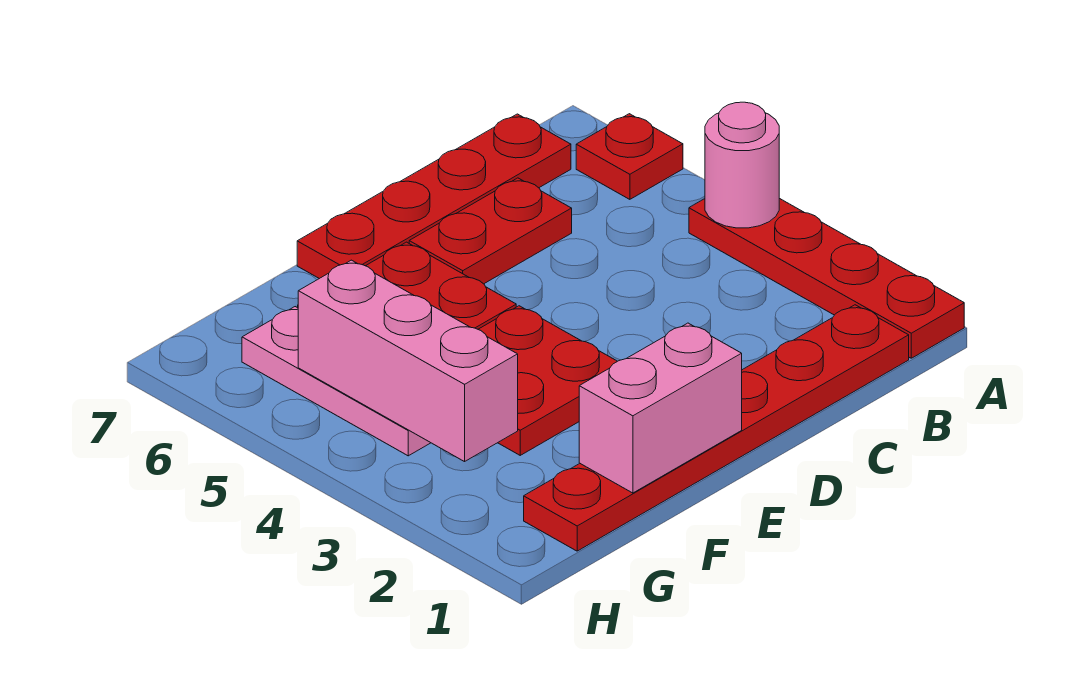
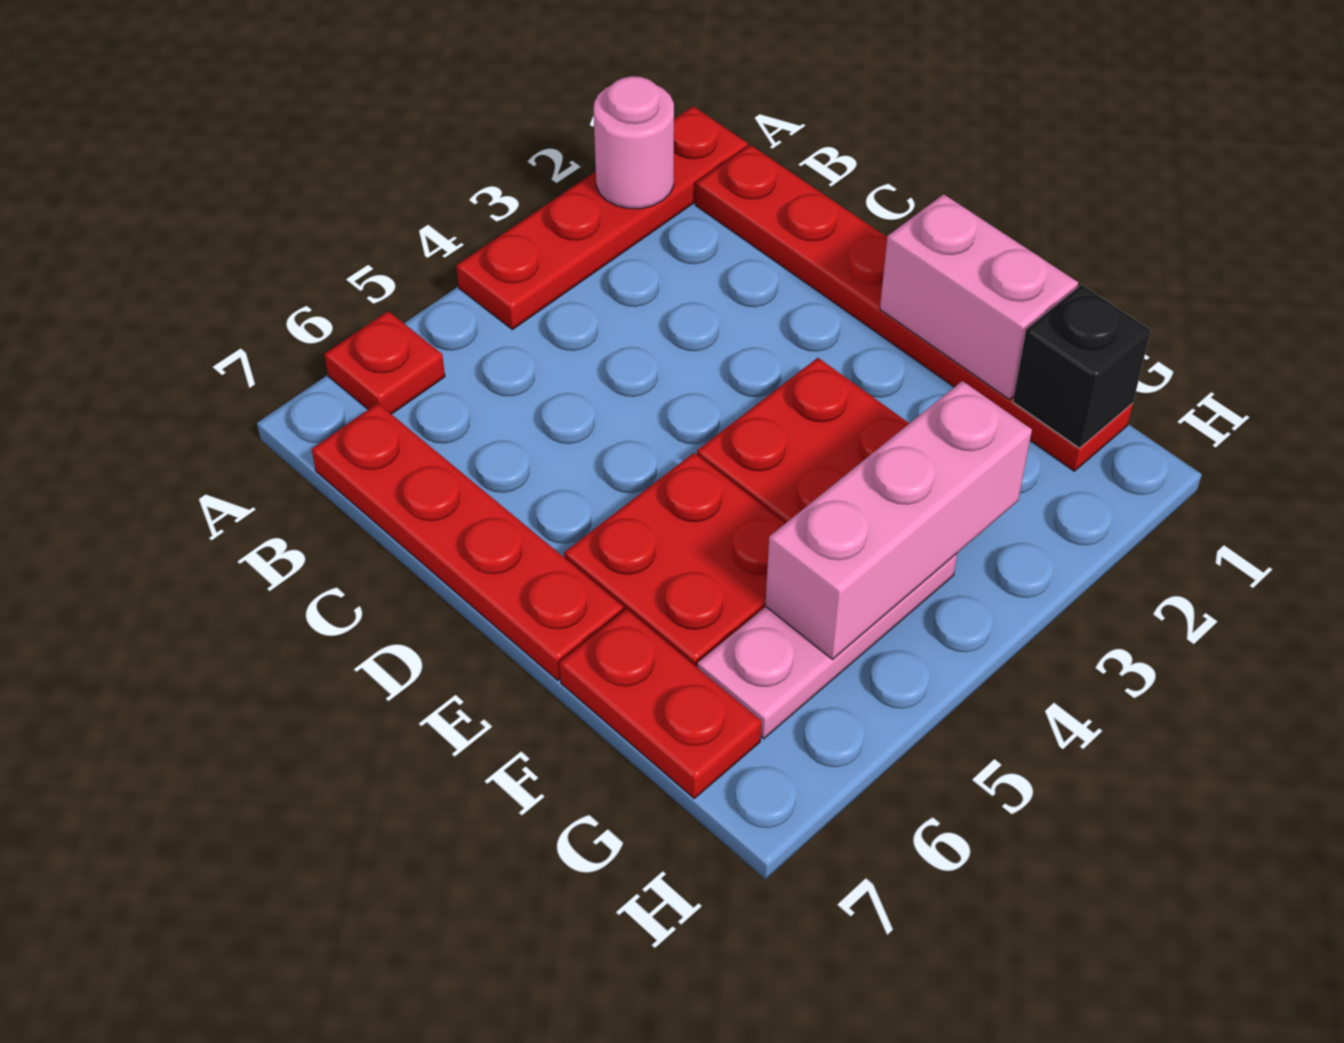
pink 1x1 round brick [705,102,779,228] -> pink 1x1 round brick moved to [594,76,674,209]
red 1x2 plate [409,178,572,284] -> red 1x2 plate moved to [559,609,762,798]
none -> black 1x1 brick [1013,285,1151,448]

